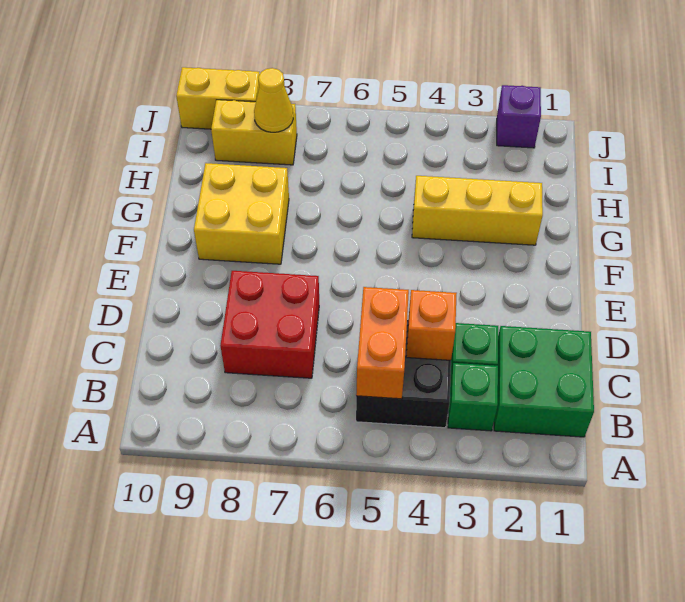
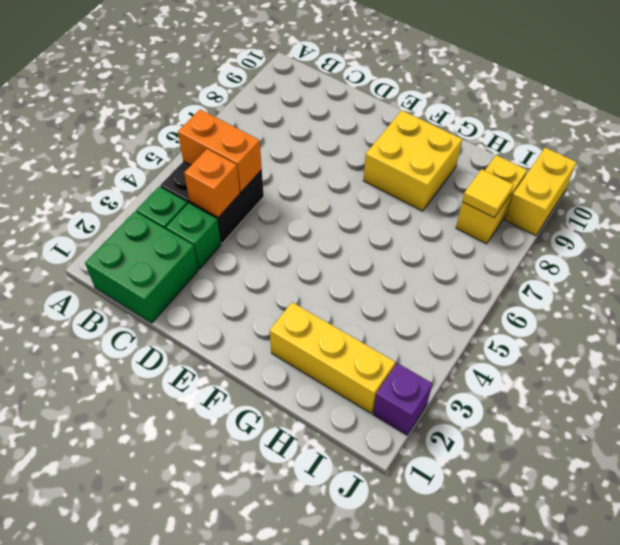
red 2x2 brick [220,271,319,378] -> none
yellow 1x3 brick [412,176,543,245] -> yellow 1x3 brick turned to [270,302,395,413]
yellow 1x1 cone [254,68,293,132] -> yellow 1x1 tile [462,169,513,218]

